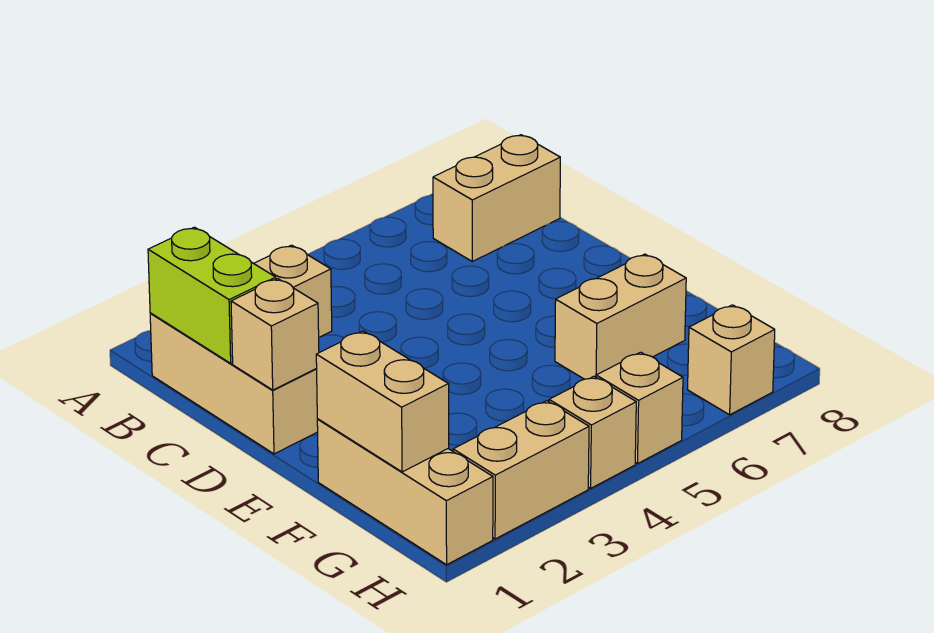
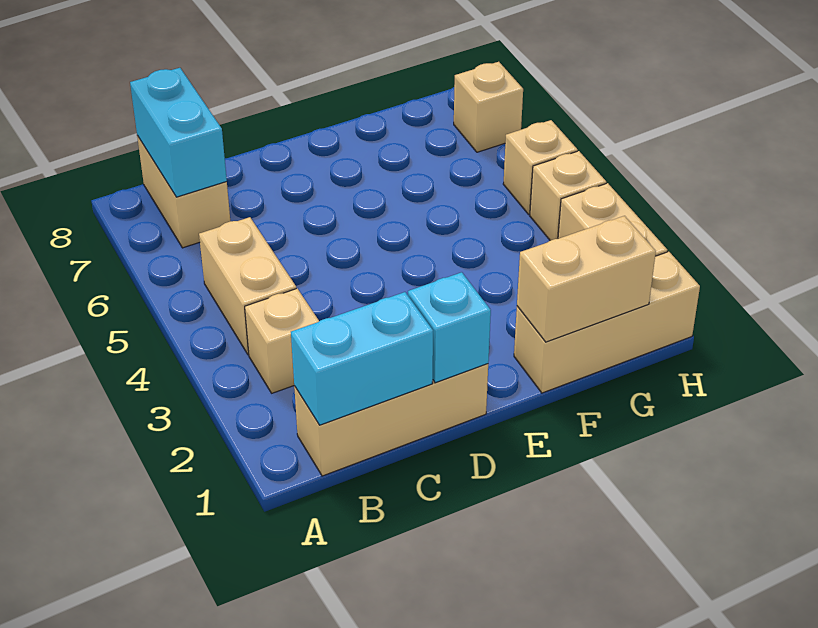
lime 1x2 brick [148,227,276,363] -> cyan 1x2 brick [291,292,433,425]
none -> cyan 1x2 brick [130,68,227,197]
tan 1x1 brick [231,279,319,390] -> cyan 1x1 brick [408,272,491,383]
tan 1x2 brick [555,254,686,379] -> tan 1x2 brick moved to [199,217,296,355]

